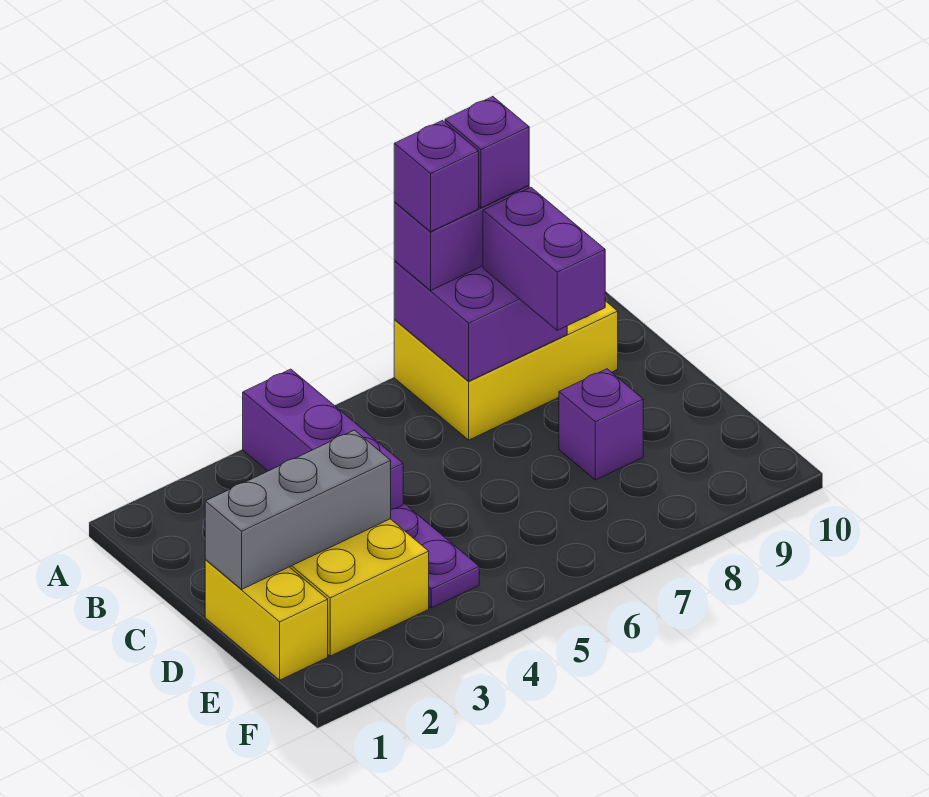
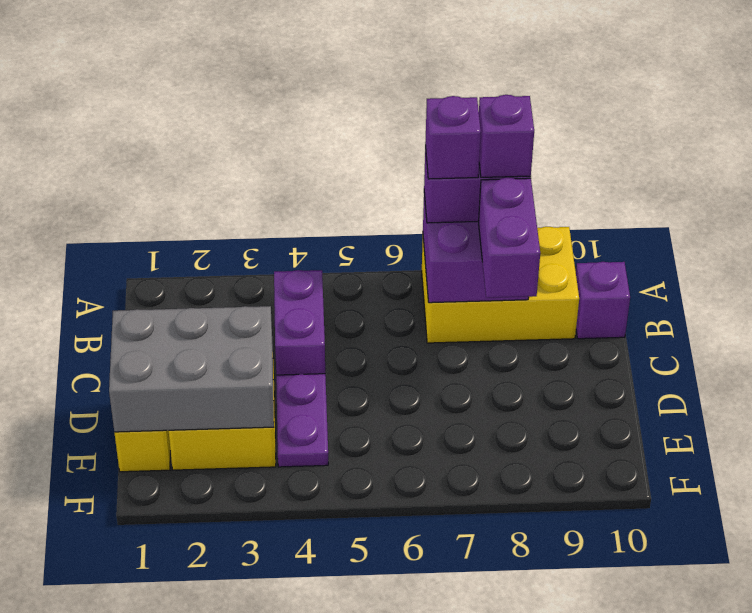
purple 1x3 brick [243,369,403,509] -> purple 1x2 brick [274,270,325,375]
grey 1x3 brick [205,430,391,589] -> grey 2x3 brick [109,306,274,432]
purple 1x1 brick [559,369,643,480] -> purple 1x1 brick moved to [576,262,630,339]

